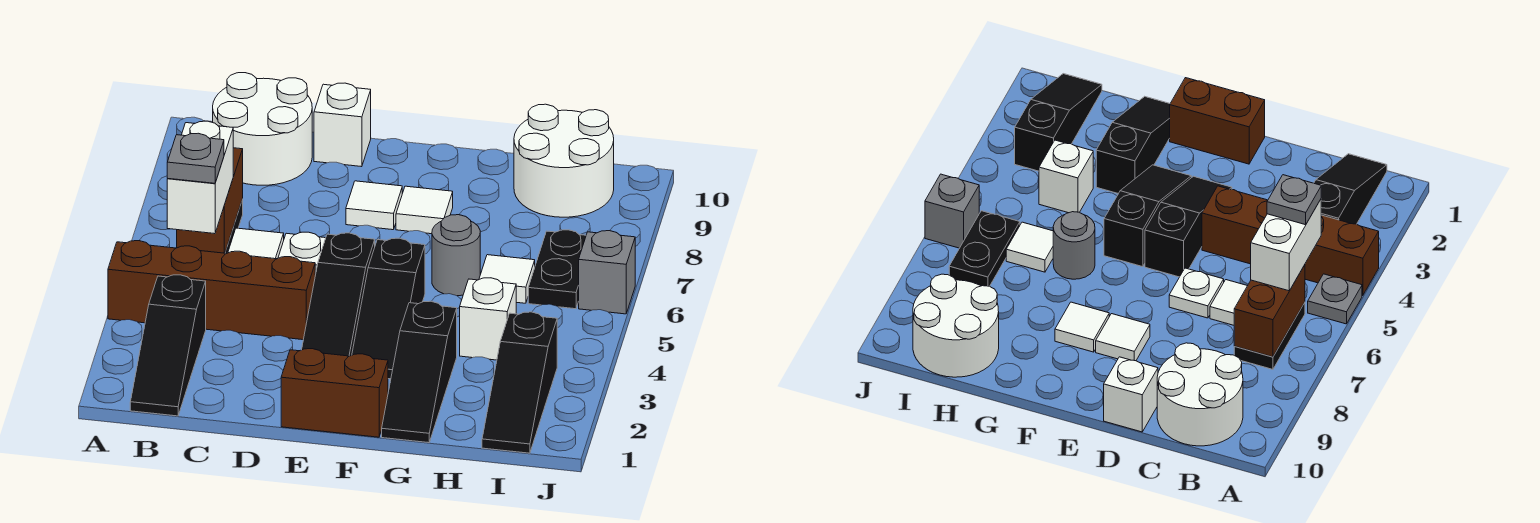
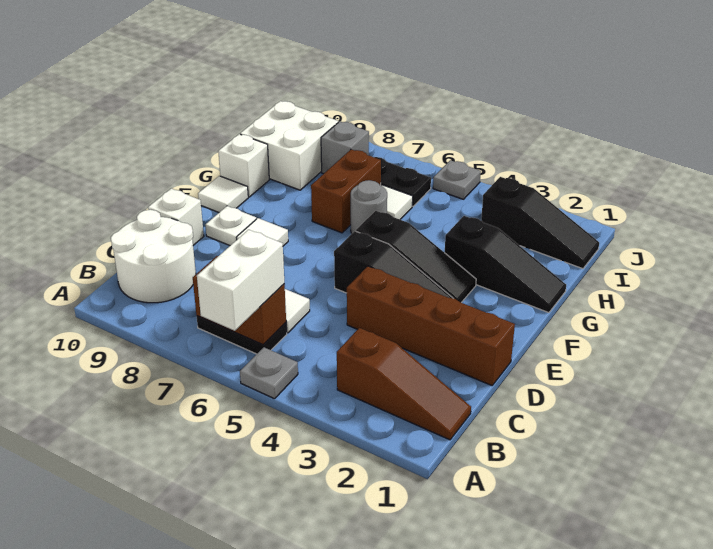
brown 1x4 brick [108,241,315,340] -> brown 1x4 brick turned to [347,266,515,386]
black 1x3 slope [130,275,206,416] -> brown 1x3 slope [337,328,471,440]
white 1x2 brick [167,121,233,234] -> white 1x2 brick turned to [197,230,284,331]
grey 1x1 plate [167,133,224,183] -> grey 1x1 plate moved to [433,160,481,199]
white 1x1 plate [278,232,326,275] -> white 1x1 plate moved to [205,206,256,245]
brown 1x2 brick [281,349,388,437] -> brown 1x2 brick moved to [311,149,381,233]
white 1x1 tile [396,186,453,234] -> white 1x1 tile moved to [198,176,248,212]
white 1x1 brick [460,278,516,360] -> white 1x1 brick moved to [218,134,269,197]
white 2x2 round brick [514,104,614,217] -> white 2x2 brick [240,101,338,190]
grey 1x1 brick [579,231,635,314] -> grey 1x1 brick moved to [321,121,369,174]

